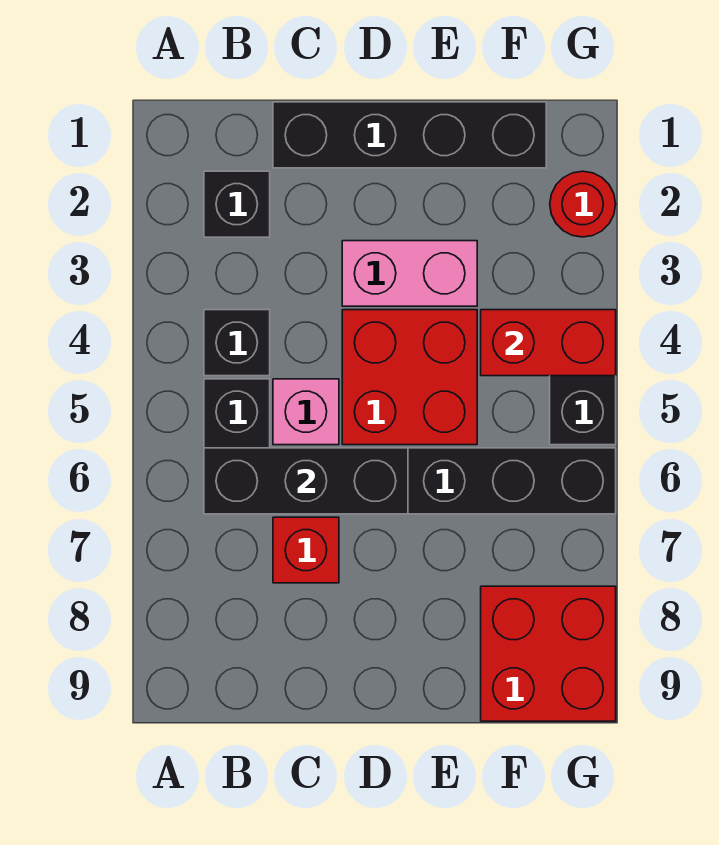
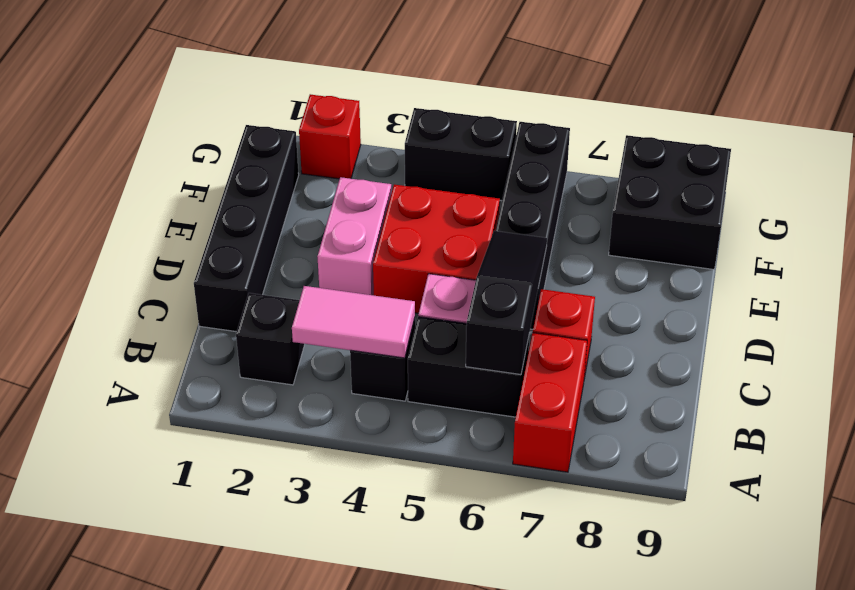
none -> pink 1x2 tile [292,286,415,358]
black 1x3 brick [204,448,408,514] -> black 1x3 slope [466,231,547,375]
red 1x2 brick [481,310,616,376] -> red 1x2 brick moved to [513,333,587,472]
red 2x2 brick [481,586,616,721] -> black 2x2 brick [609,135,731,269]
red 1x1 round brick [550,171,616,237] -> red 1x1 brick [299,94,361,179]

